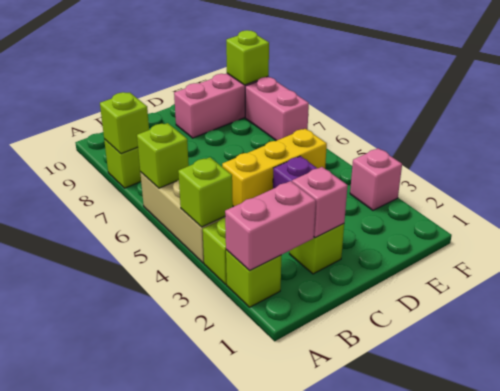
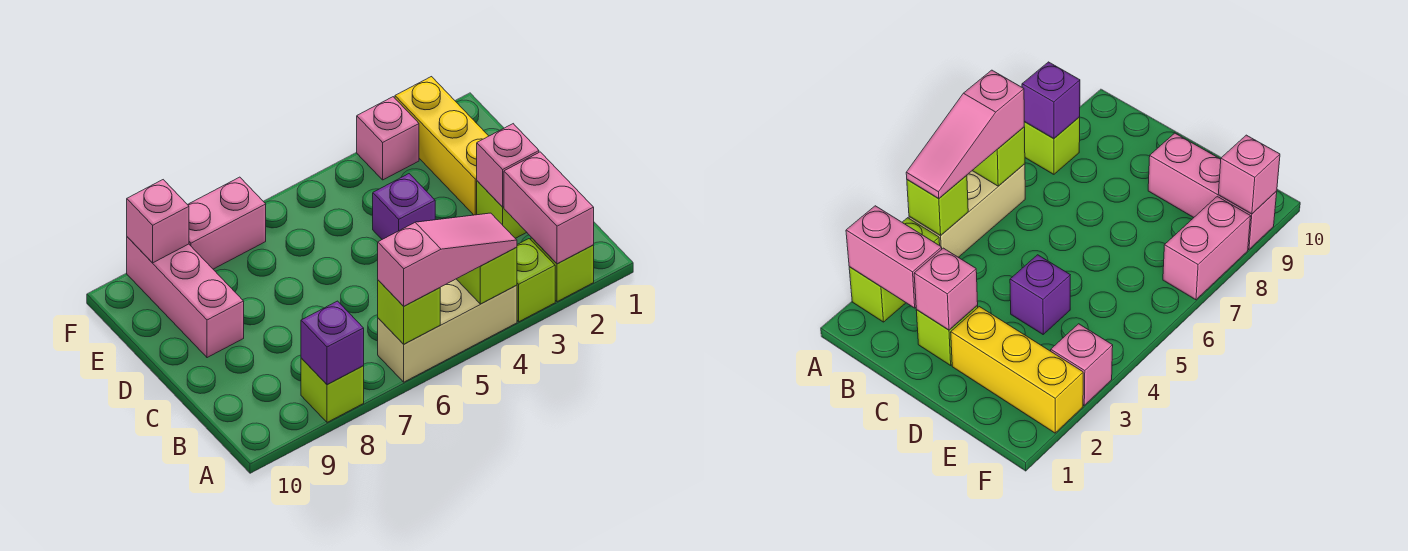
none -> pink 1x3 slope [378,213,517,306]
lime 1x1 brick [100,92,149,154] -> purple 1x1 brick [301,301,364,384]
yellow 1x3 brick [222,129,327,207] -> yellow 1x3 brick moved to [395,77,488,215]
lime 1x1 brick [226,30,269,85] -> pink 1x1 brick [127,180,189,263]

